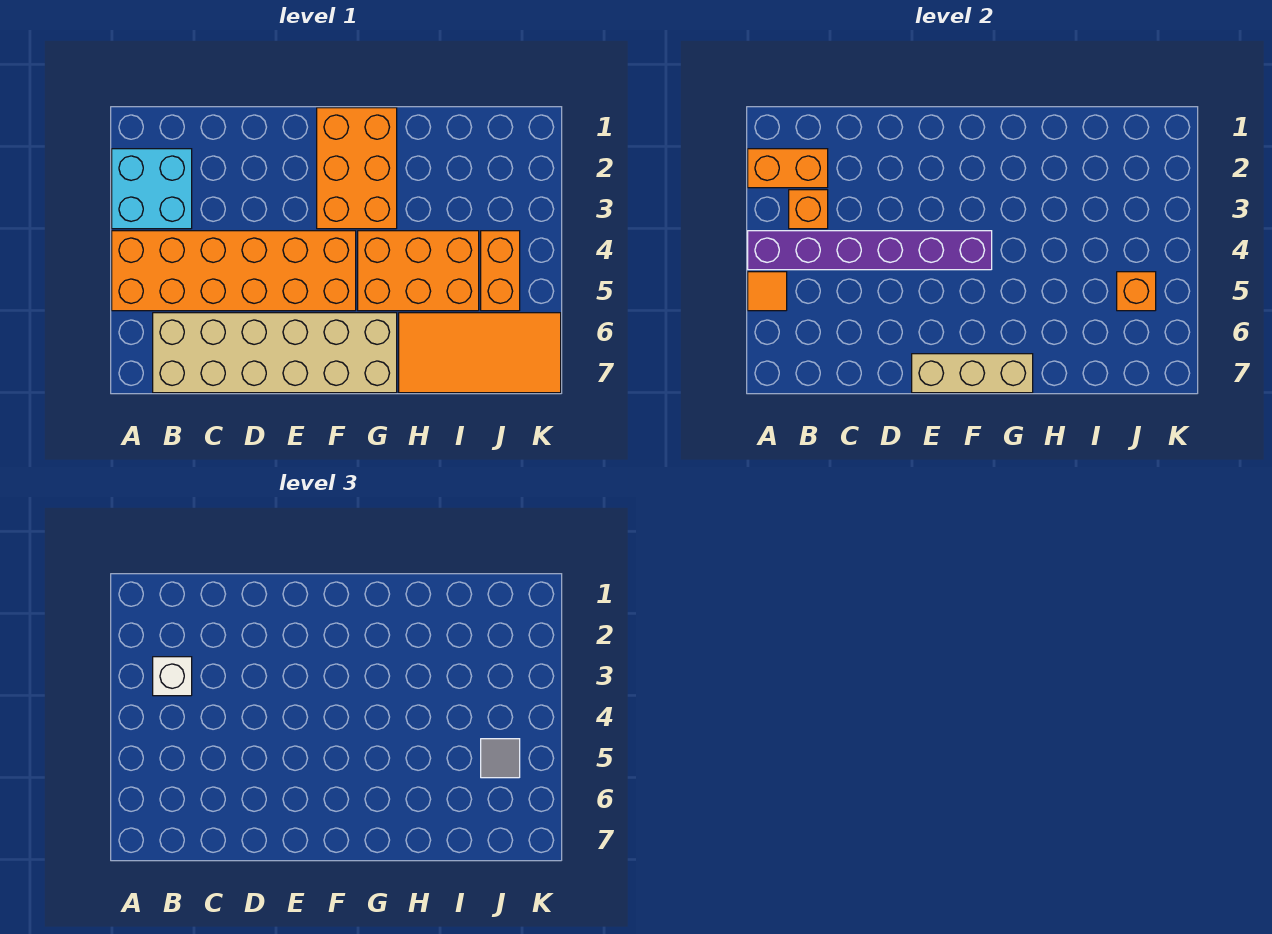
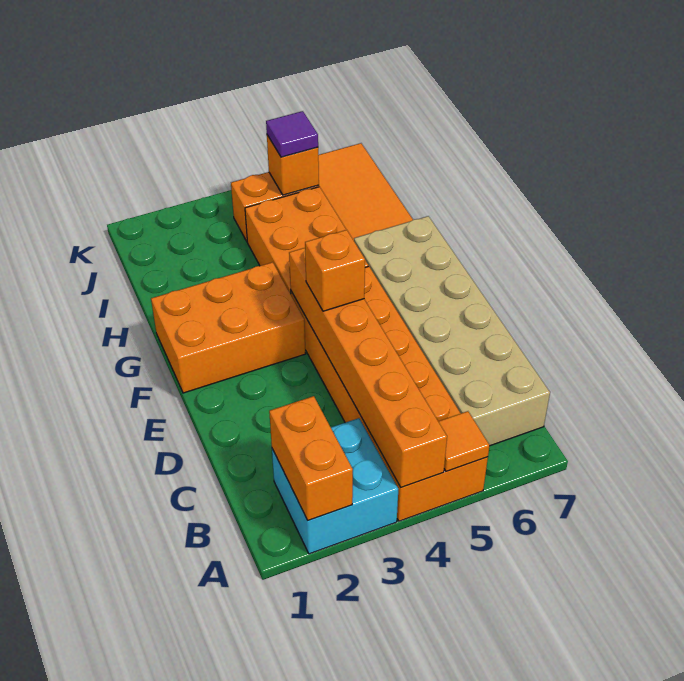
purple 1x6 brick [748,231,992,270] -> orange 1x6 brick [289,248,447,487]
orange 1x1 brick [789,190,828,229] -> orange 1x1 brick moved to [305,230,365,311]
white 1x1 brick [153,657,192,696] -> none
tan 1x3 brick [912,354,1033,393] -> none
grey 1x1 tile [481,739,520,778] -> purple 1x1 tile [266,111,318,157]

